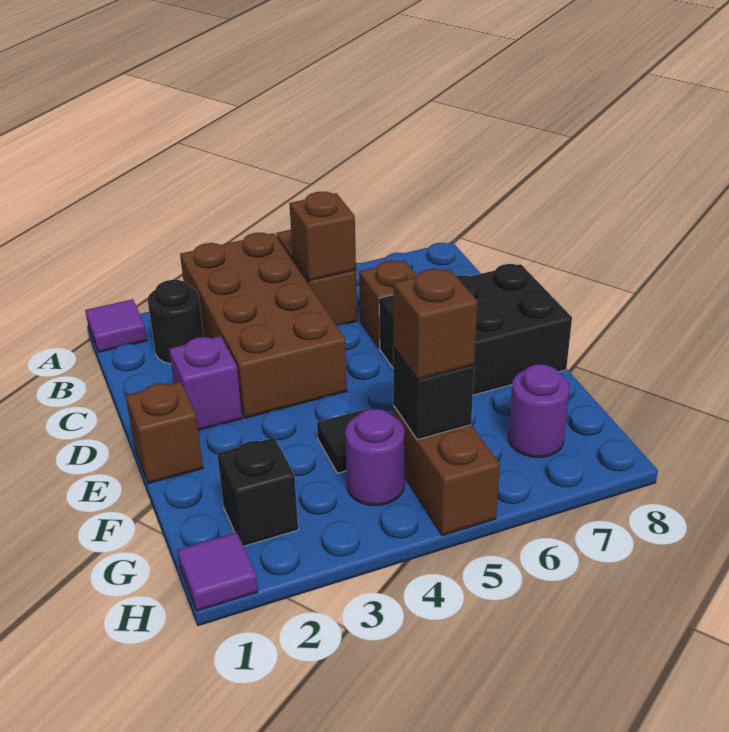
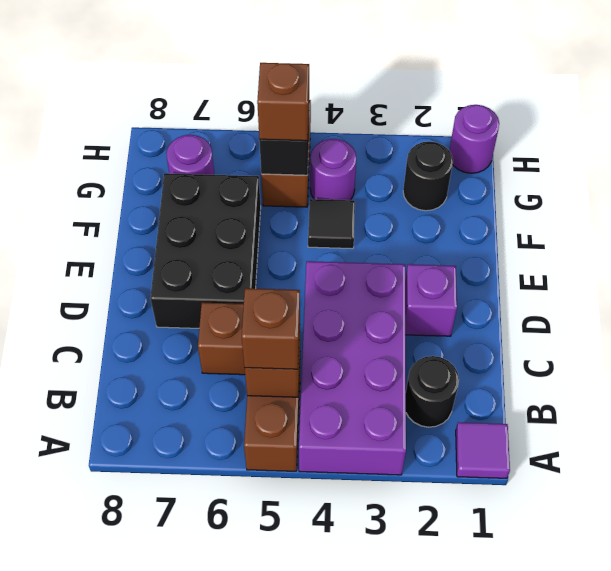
brown 2x4 brick [180,233,347,418] -> purple 2x4 brick [299,261,406,475]
black 2x3 brick [379,264,572,395] -> black 2x3 brick turned to [150,173,261,328]
brown 1x1 brick [126,382,203,484] -> brown 1x1 brick moved to [242,288,300,369]
black 1x1 brick [217,438,298,546] -> black 1x1 round brick [403,141,453,211]
purple 1x1 tile [177,532,258,611] -> purple 1x1 round brick [449,105,499,173]

